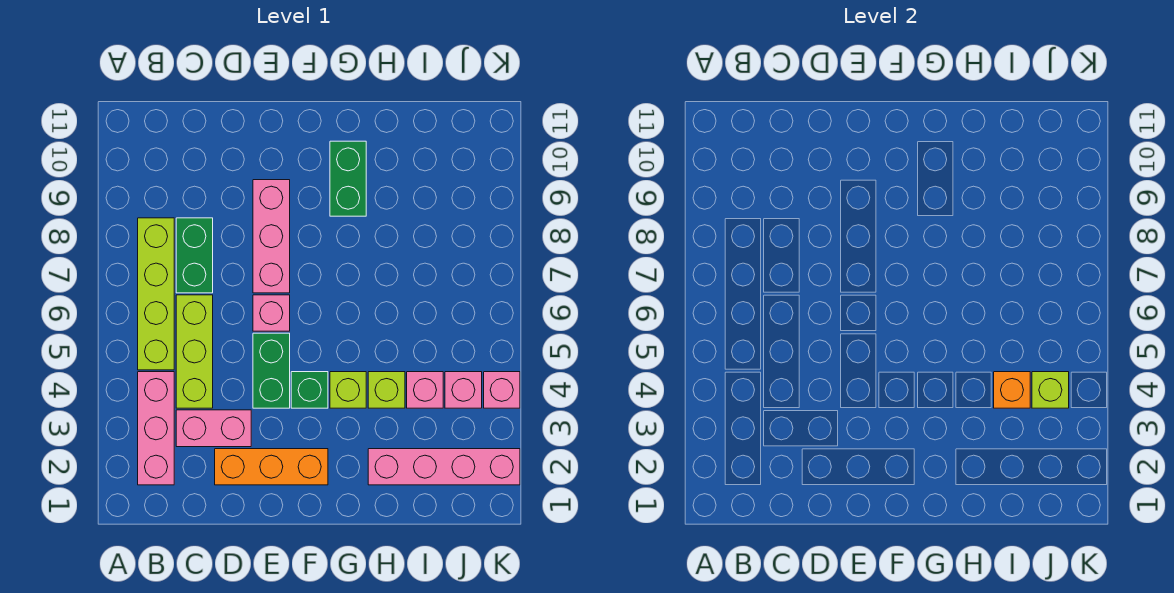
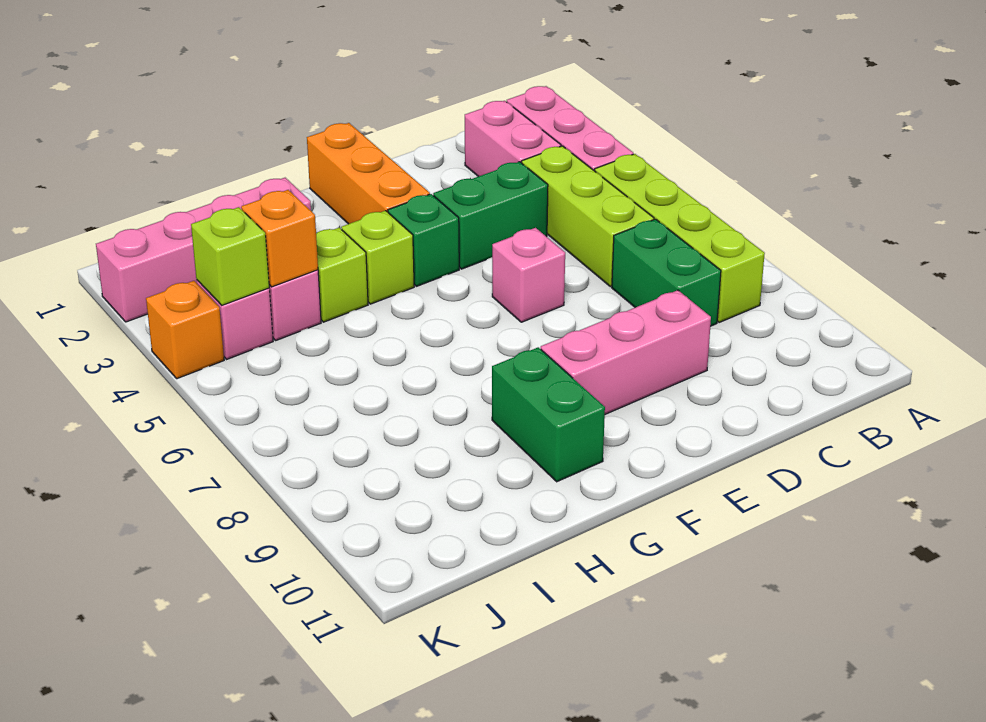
pink 1x2 brick [176,410,251,447] -> pink 1x2 brick turned to [465,101,561,177]
orange 1x3 brick [215,449,328,485] -> orange 1x3 brick turned to [307,123,430,224]
green 1x2 brick [253,333,290,408] -> green 1x2 brick turned to [433,162,548,269]
pink 1x3 brick [253,180,290,293] -> pink 1x3 brick turned to [541,290,711,414]
pink 1x1 brick [484,372,520,408] -> orange 1x1 brick [146,281,224,379]

